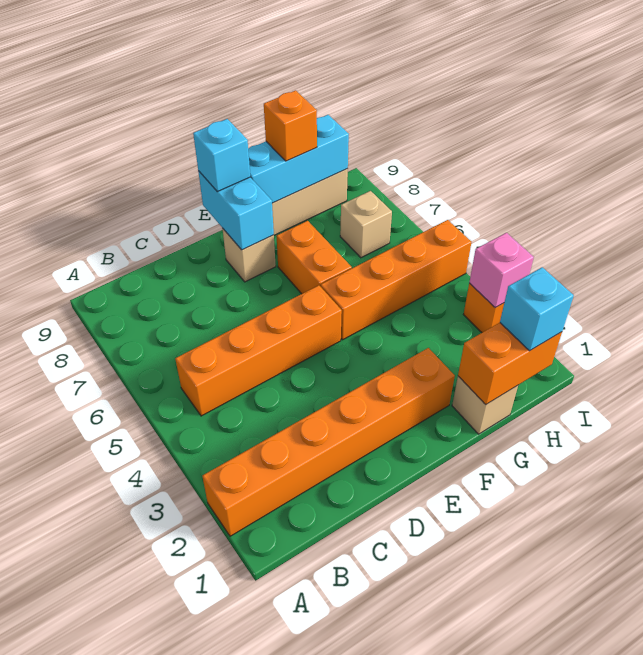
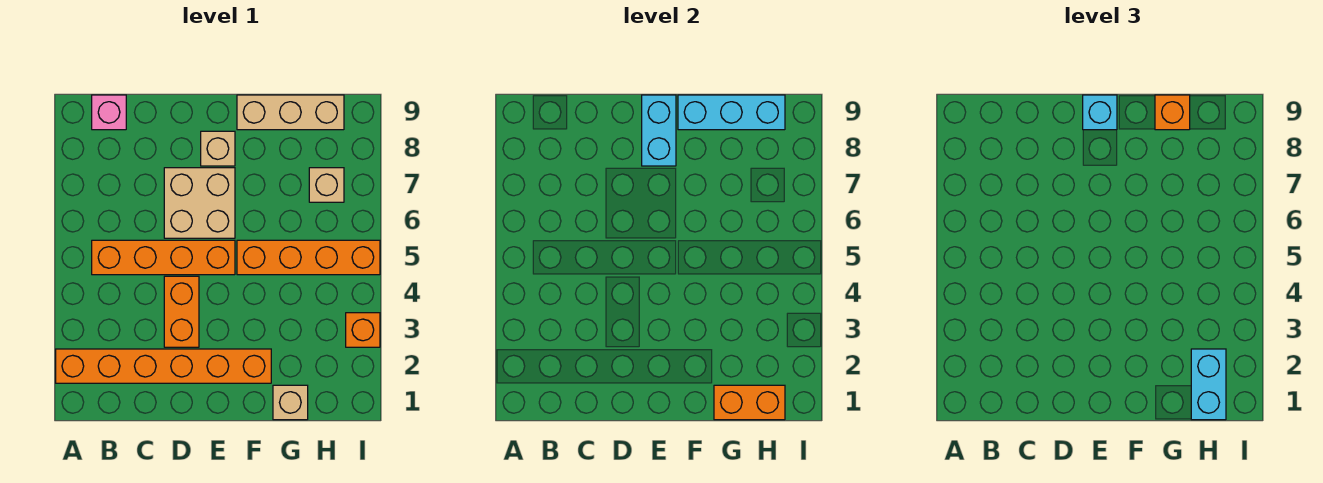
none -> tan 2x2 brick [164,168,235,238]
orange 1x2 brick [277,221,352,294] -> orange 1x2 brick moved to [164,276,199,347]
cyan 1x1 brick [500,267,574,351] -> cyan 1x2 brick [1191,349,1226,420]
pink 1x1 brick [469,233,534,308] -> pink 1x1 brick moved to [92,95,126,130]

